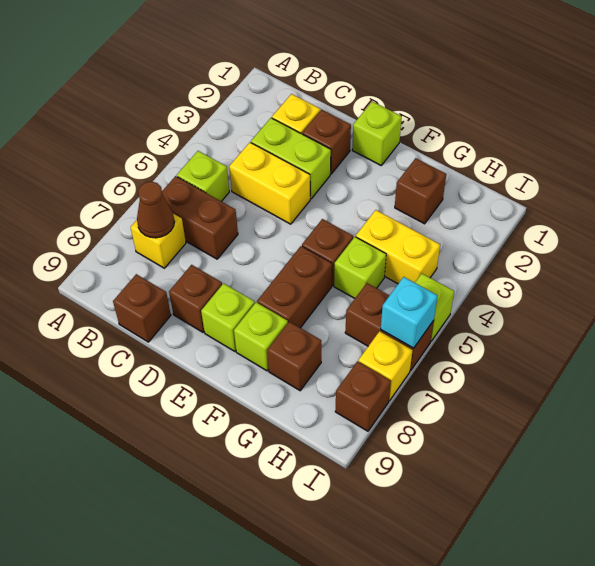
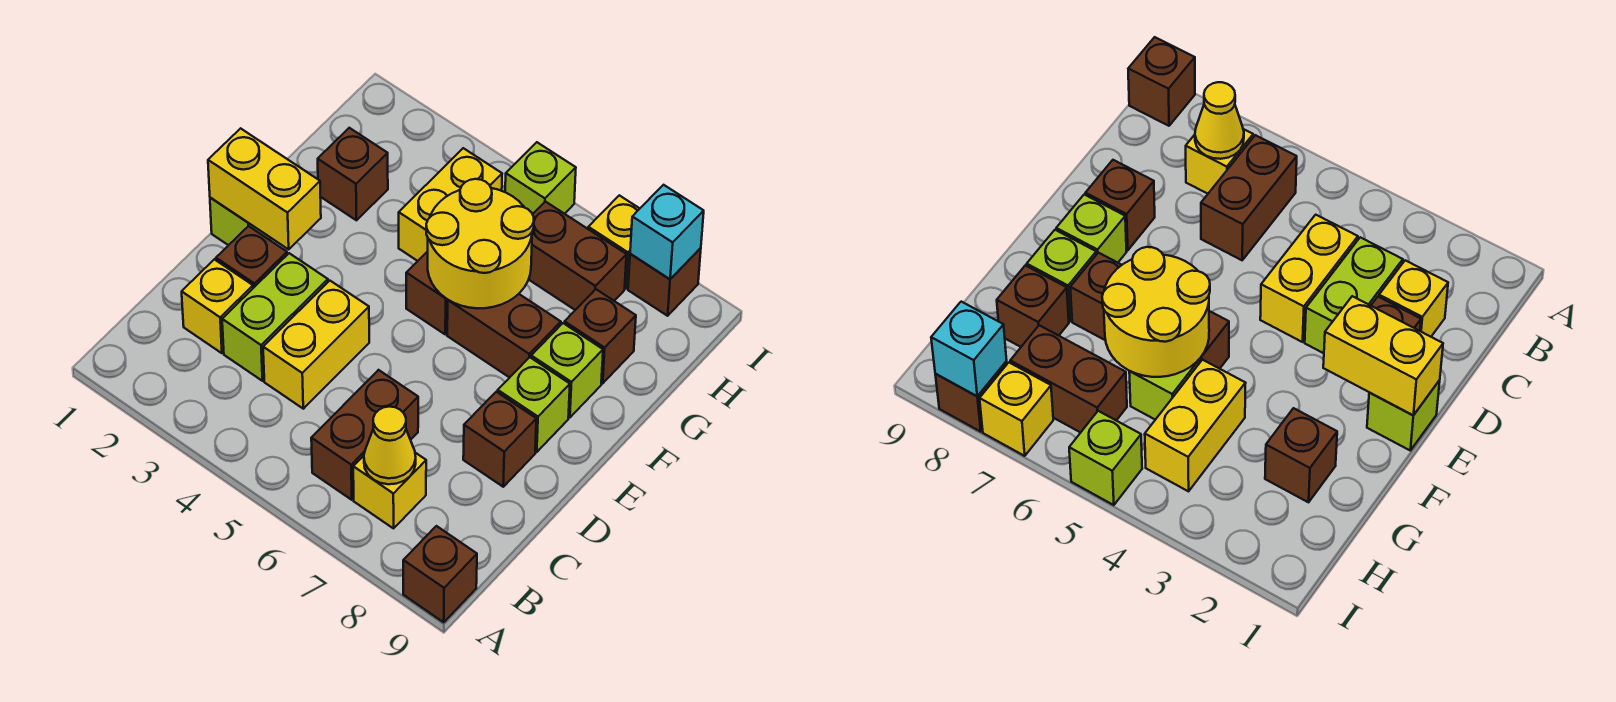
lime 1x1 brick [177,151,229,201] -> none
brown 1x1 cone [137,182,174,238] -> yellow 1x1 cone [364,407,416,484]
brown 1x1 brick [113,274,171,342] -> brown 1x1 brick moved to [403,526,477,622]
none -> yellow 1x2 brick [208,128,321,249]
none -> yellow 2x2 round brick [426,179,534,308]
brown 1x2 brick [345,283,434,371] -> brown 1x2 brick turned to [529,202,627,310]
cyan 1x1 brick [381,277,438,348] -> cyan 1x1 brick moved to [630,185,704,279]

